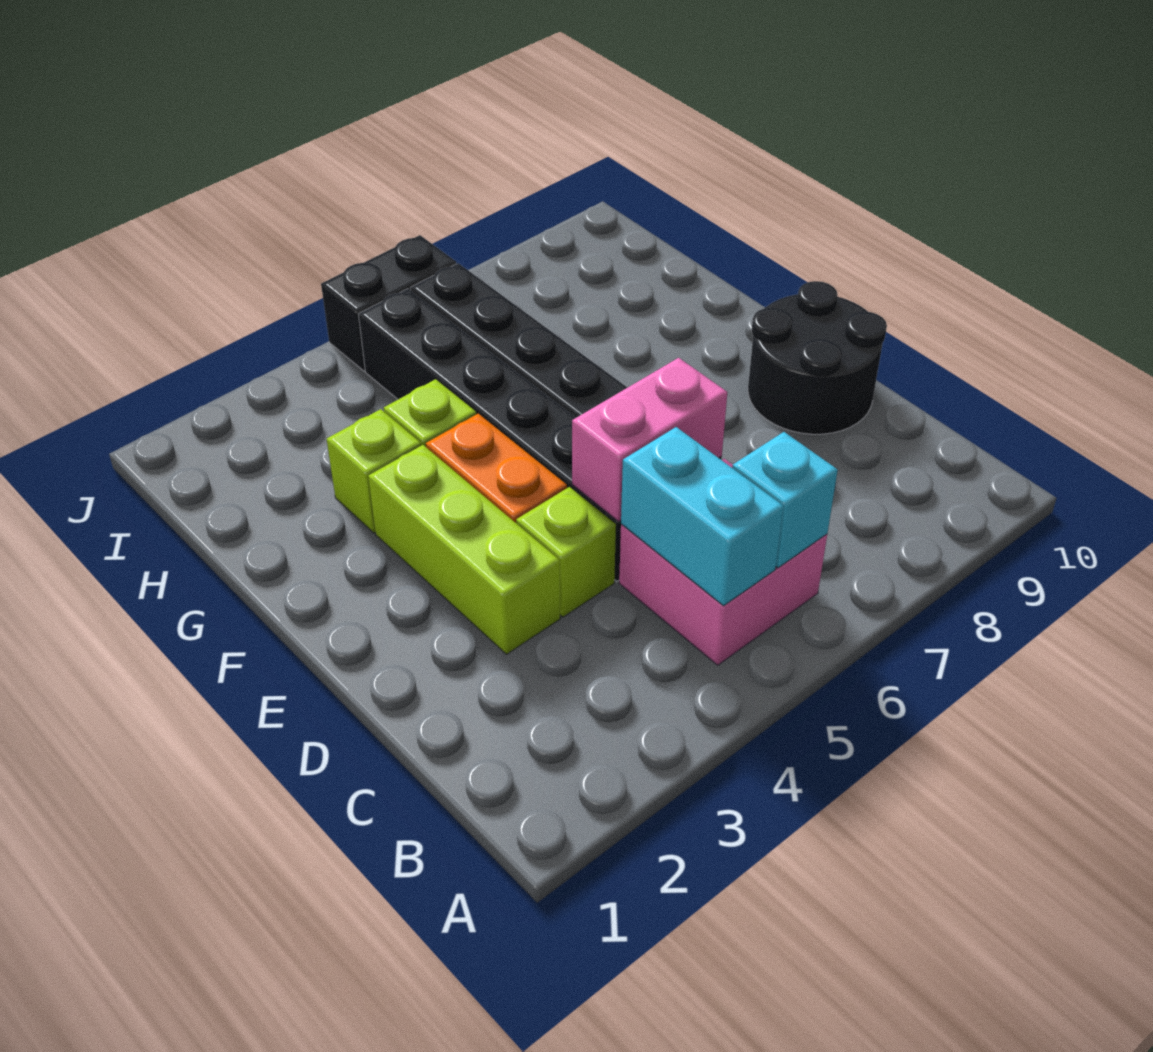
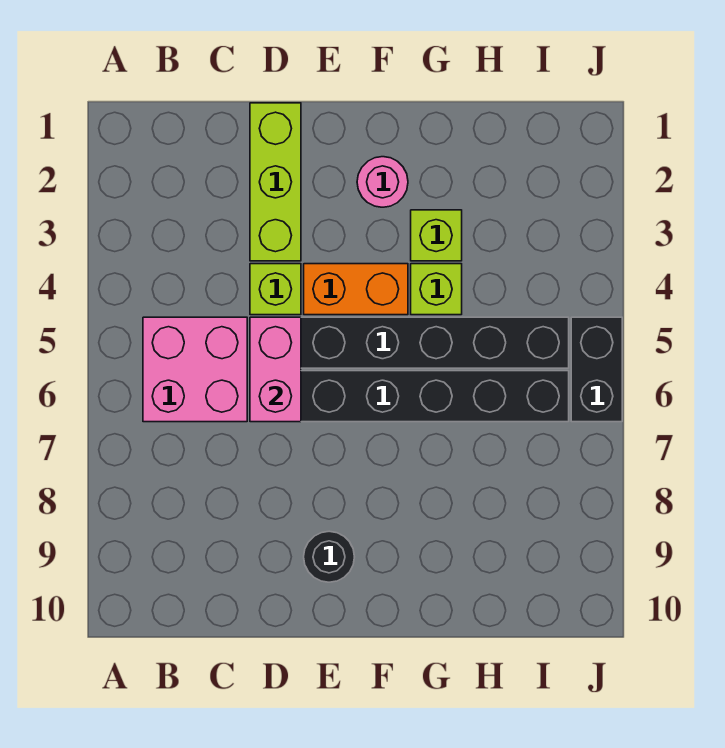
cyan 1x2 brick [621,427,784,606] -> none
cyan 1x1 brick [732,432,838,568] -> none
lime 1x3 brick [368,445,560,654] -> lime 1x3 brick turned to [250,103,301,261]
black 2x2 round brick [748,281,887,434] -> black 1x1 round brick [304,531,354,582]
none -> pink 1x1 round brick [357,157,408,207]

